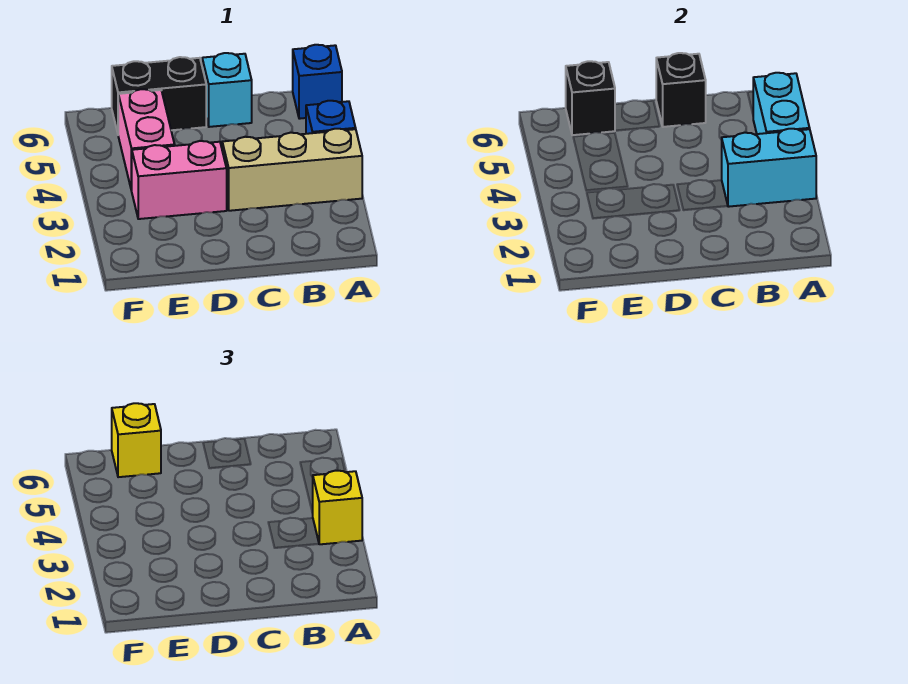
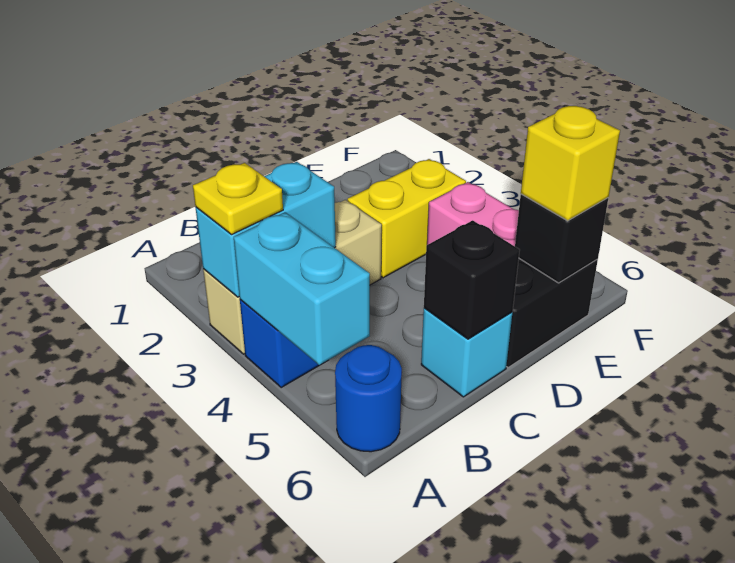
yellow 1x1 brick [313,471,362,544] -> yellow 1x1 plate [193,163,283,234]
blue 1x1 brick [293,45,342,119] -> blue 1x1 round brick [335,345,402,452]
pink 1x2 brick [132,141,227,219] -> yellow 1x2 brick [347,159,466,278]

